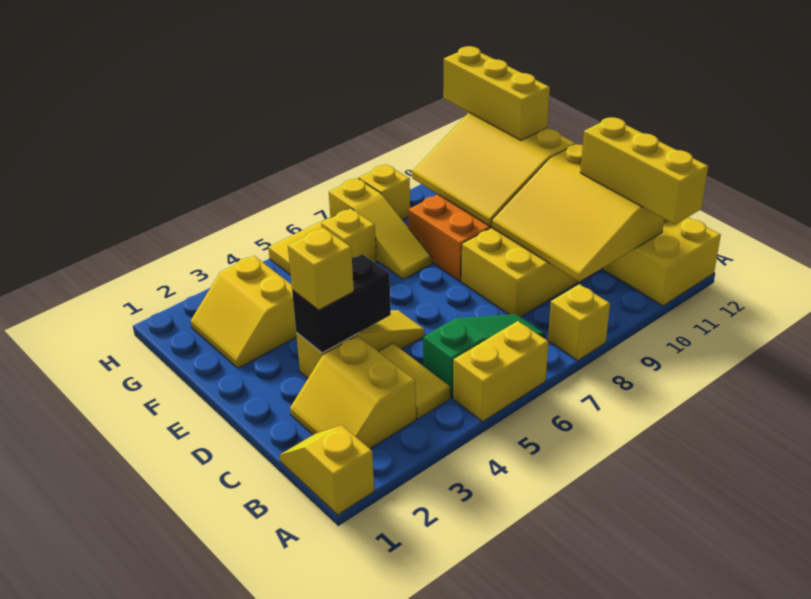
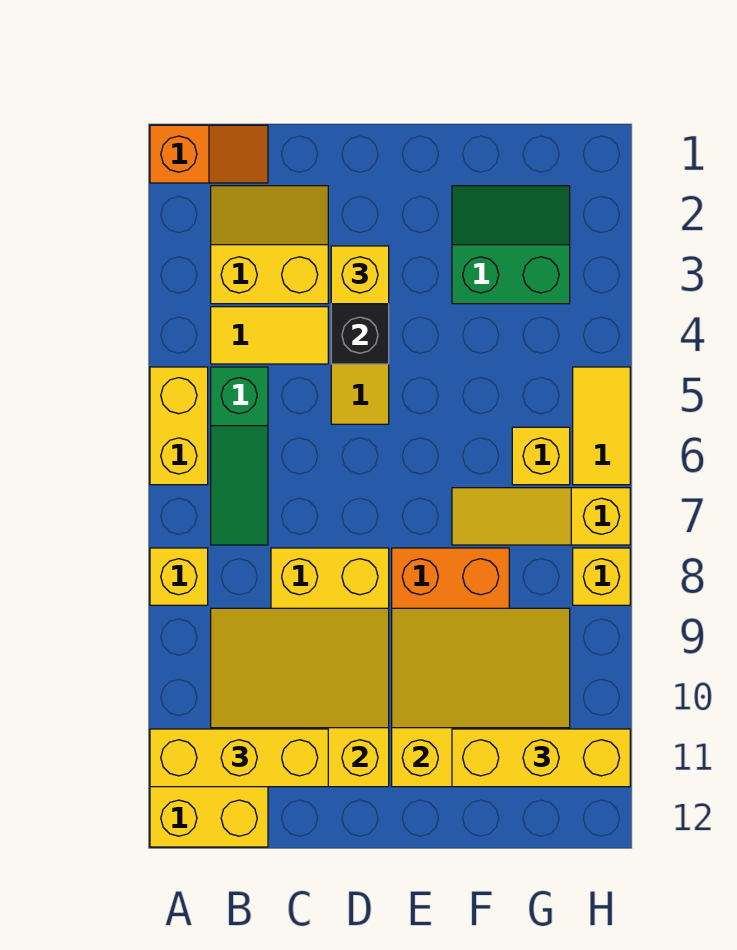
yellow 1x2 slope [280,425,374,515] -> orange 1x2 slope [150,125,268,183]
yellow 2x2 slope [191,256,297,368] -> green 2x2 slope [452,186,570,304]

